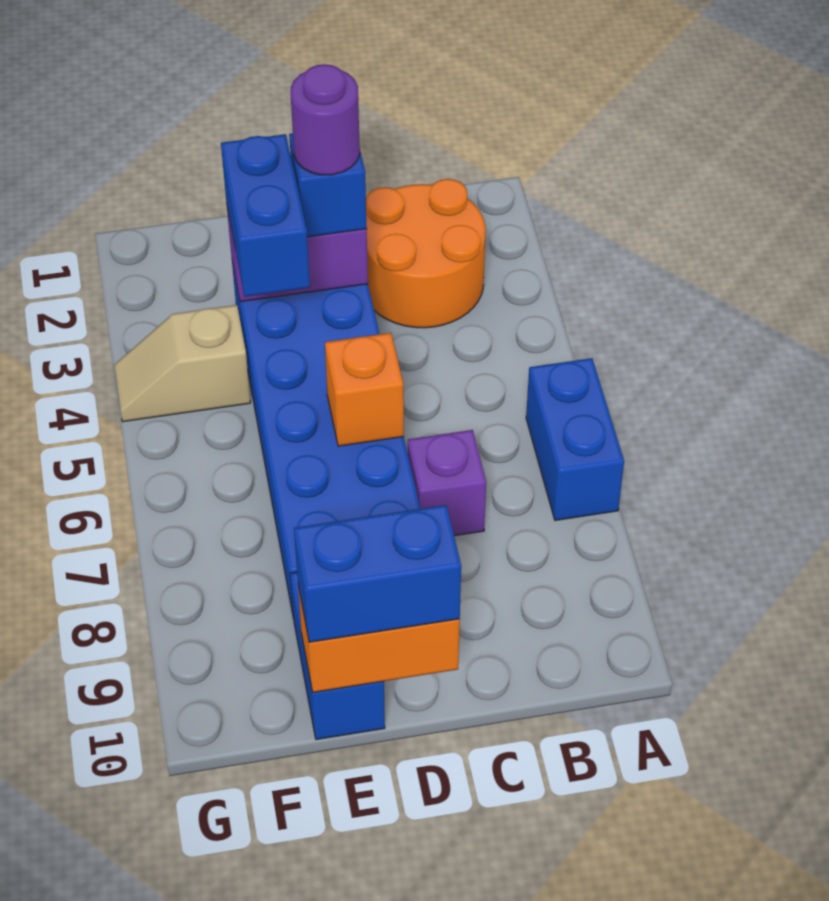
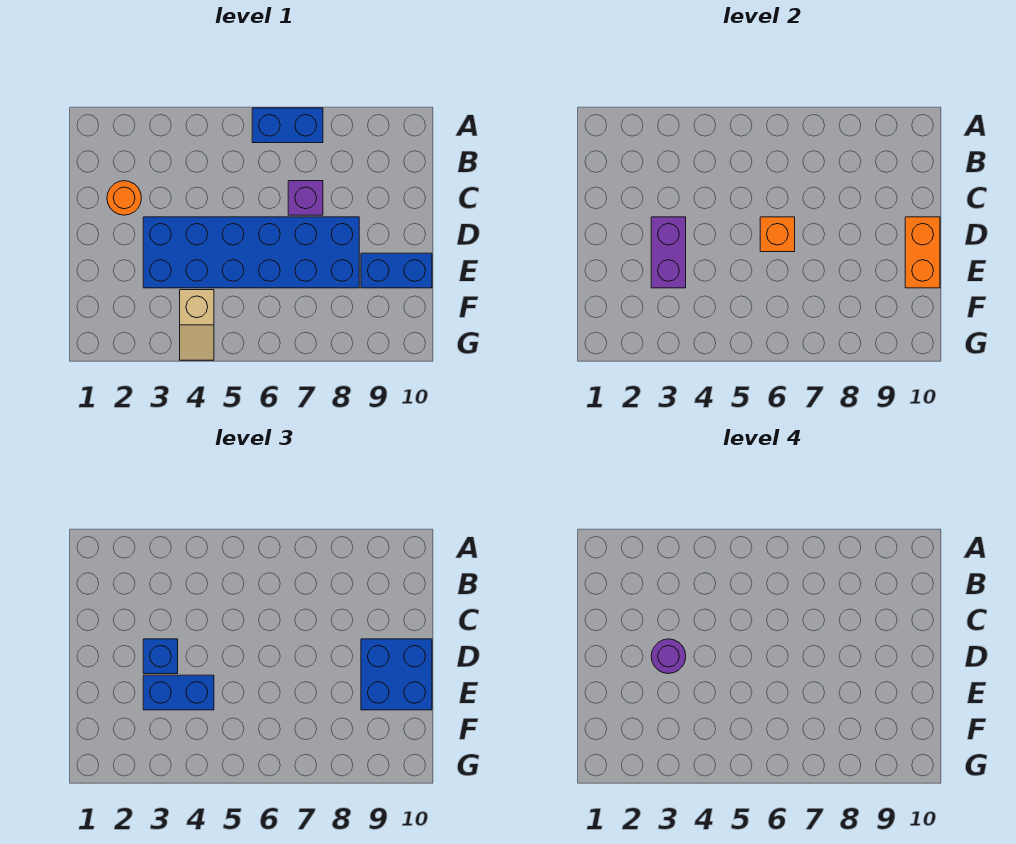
orange 2x2 round brick [366,179,486,328] -> orange 1x1 round brick [107,181,141,215]
blue 1x2 brick [294,505,461,642] -> blue 2x2 brick [361,639,432,710]

